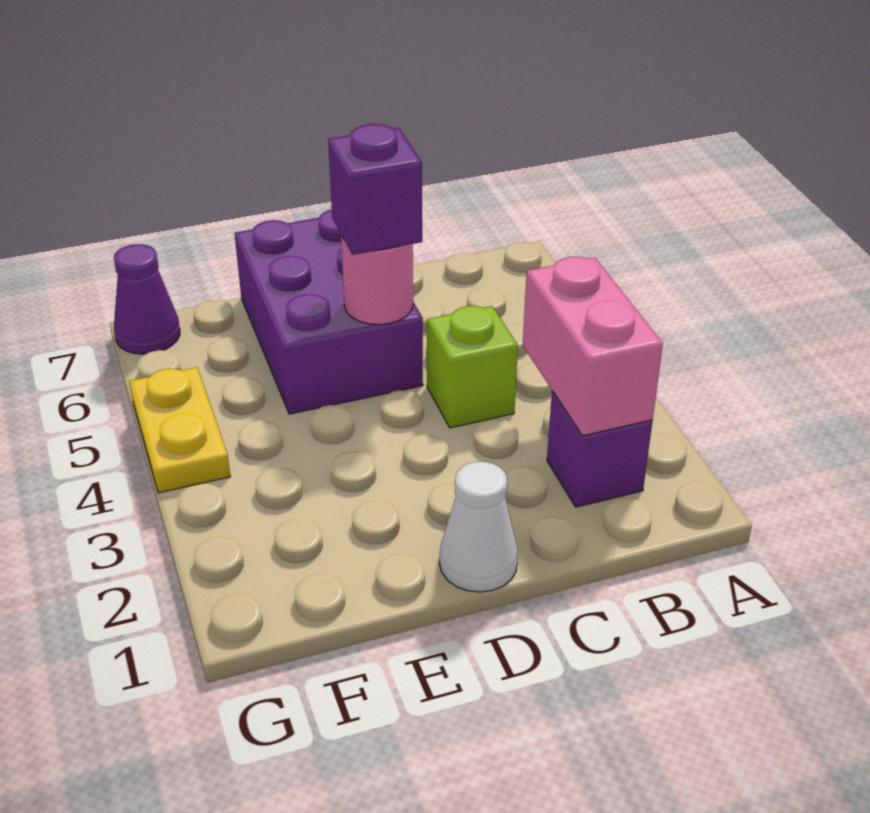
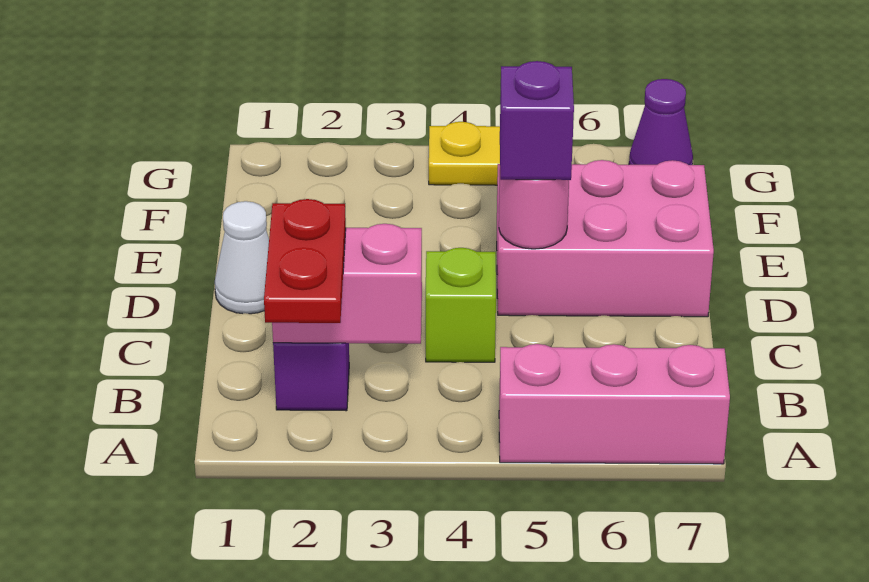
none -> red 1x2 plate [264,199,346,323]
none -> pink 1x3 brick [499,344,730,464]
purple 2x3 brick [235,210,423,414] -> pink 2x3 brick [497,160,714,317]

